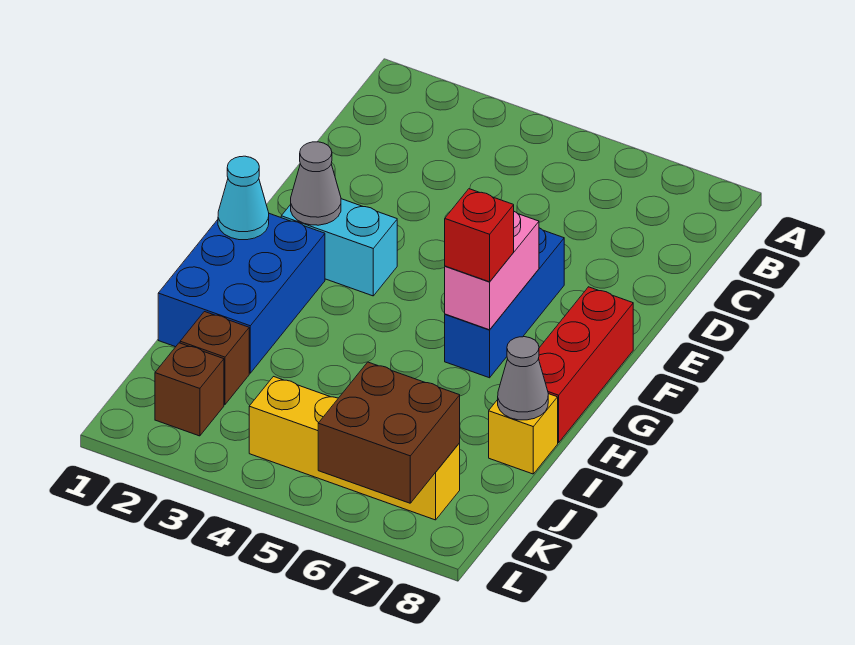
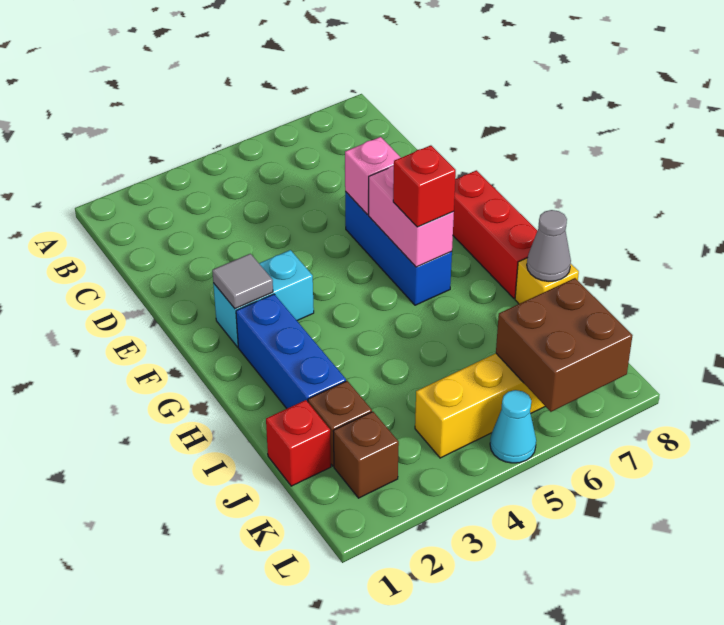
none -> pink 1x1 brick [345,137,401,215]
grey 1x1 cone [291,142,341,225] -> grey 1x1 tile [212,254,273,309]
blue 2x3 brick [158,214,325,373] -> blue 1x3 brick [236,294,346,408]
cyan 1x1 cone [218,156,269,240] -> cyan 1x1 cone moved to [490,390,536,463]
none -> red 1x1 brick [266,400,331,486]

